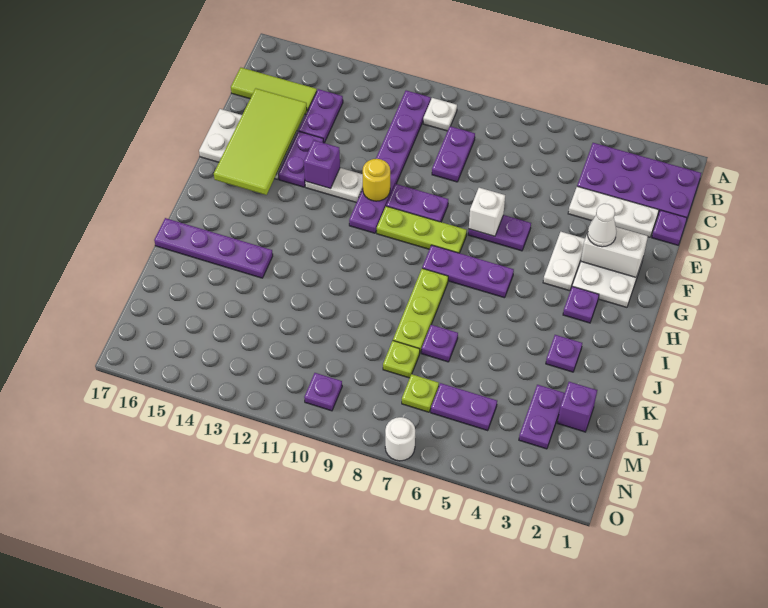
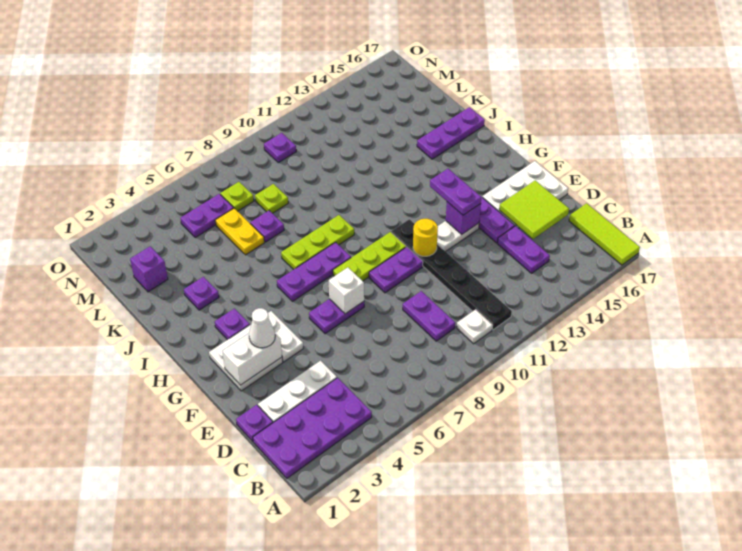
purple 1x6 plate [349,91,431,233] -> black 1x6 plate [391,219,512,330]
lime 1x3 tile [231,68,317,115] -> lime 1x3 tile turned to [569,203,640,265]
lime 2x4 tile [214,88,307,195] -> lime 2x2 tile [499,181,569,239]
lime 1x3 plate [393,268,448,352] -> lime 1x3 plate turned to [281,215,354,270]
purple 1x4 plate [154,218,273,278] -> purple 1x3 plate [417,107,485,159]
none -> yellow 1x2 plate [215,208,264,255]
purple 1x2 plate [519,385,565,449] -> purple 1x2 plate moved to [430,169,481,215]
white 1x1 round brick [385,417,415,461] -> none

